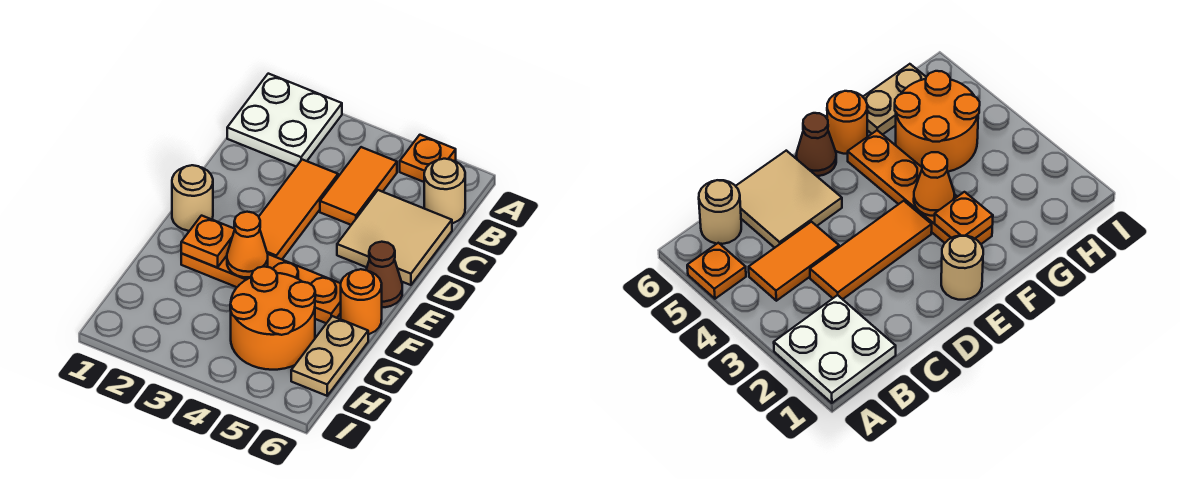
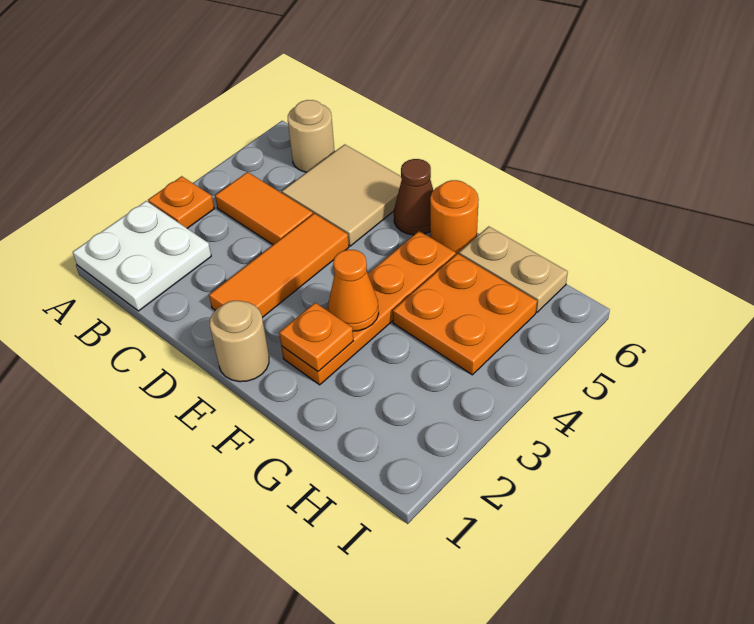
orange 1x1 plate [400,135,456,182] -> orange 1x1 plate moved to [148,176,214,228]
orange 1x3 tile [259,160,338,259] -> orange 1x3 tile turned to [209,213,349,318]
orange 2x2 round brick [230,267,315,370] -> orange 2x2 plate [393,254,537,375]

